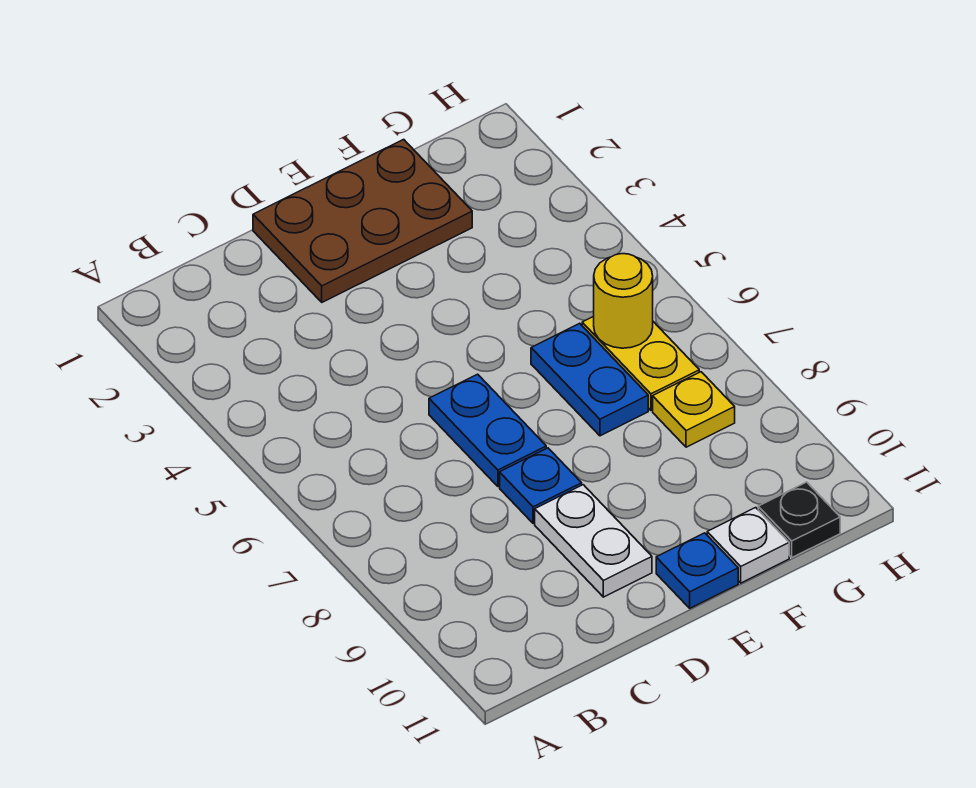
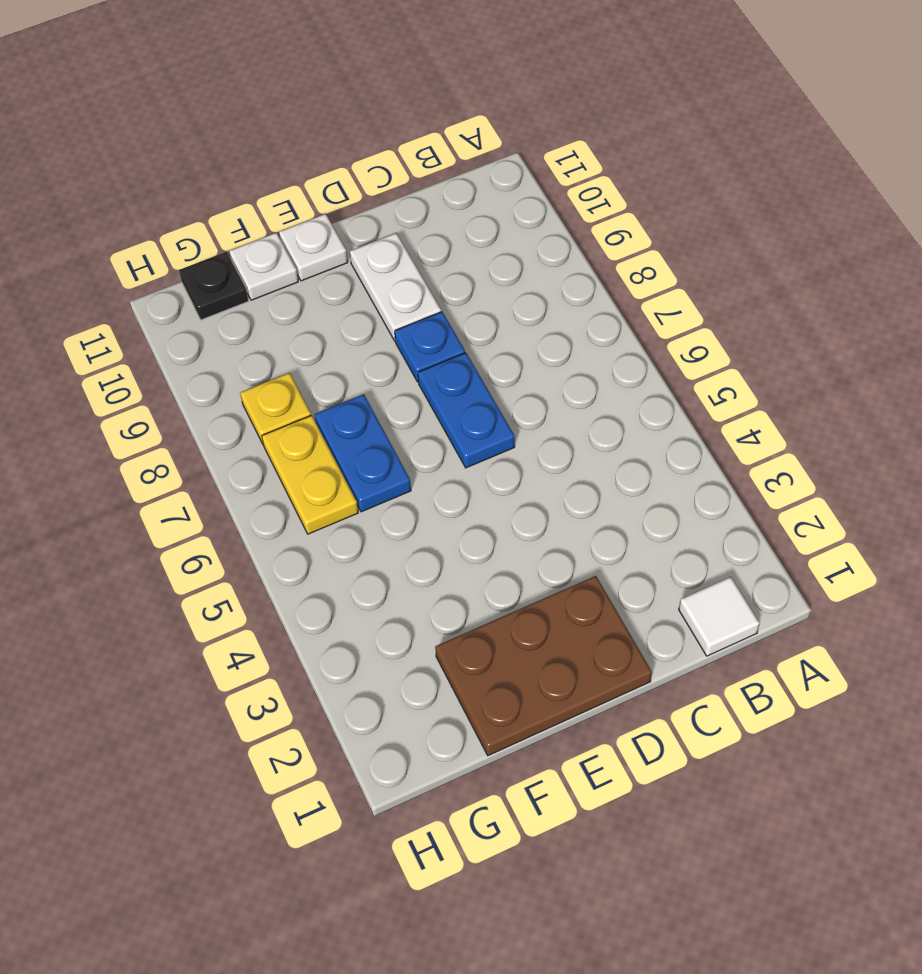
none -> white 1x1 tile [679,577,760,656]
blue 1x1 plate [656,533,738,608] -> white 1x1 plate [279,214,348,281]
yellow 1x1 round brick [594,254,653,348] -> none

